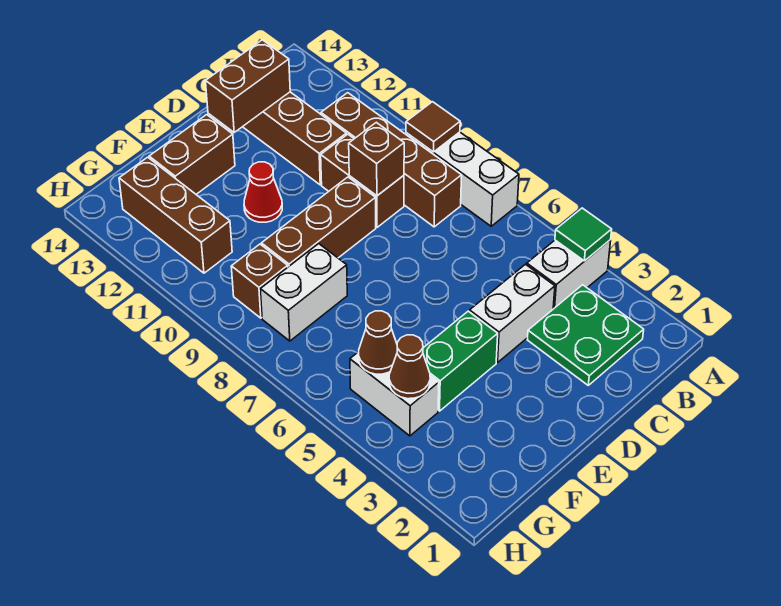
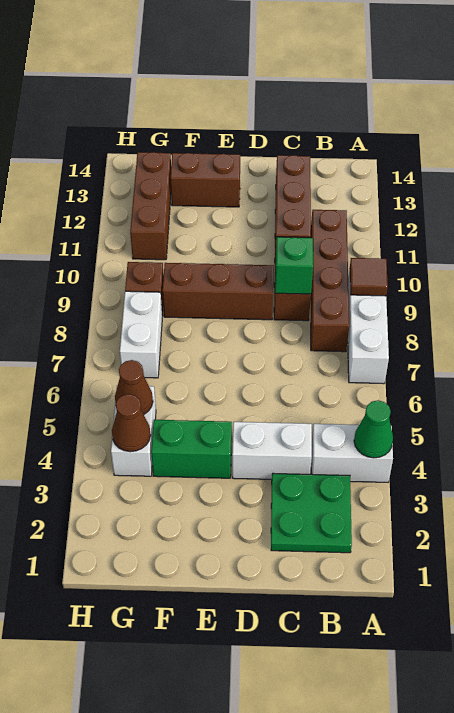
green 1x1 tile [555,208,612,261] -> green 1x1 cone [354,400,393,458]
brown 1x1 brick [349,122,404,196] -> green 1x1 brick [275,237,313,294]
brown 1x2 brick [206,40,290,132] -> none
red 1x1 cone [244,162,282,222] -> none
white 1x2 brick [260,244,347,341] -> white 1x2 brick turned to [120,291,162,378]

